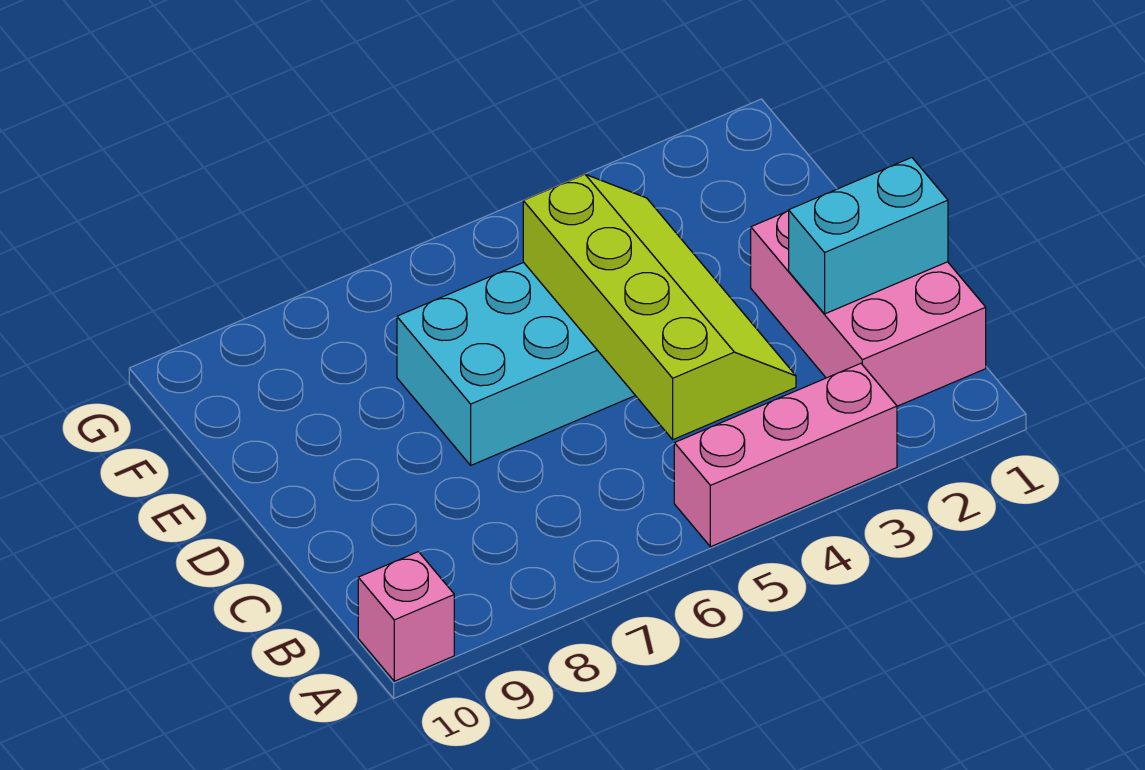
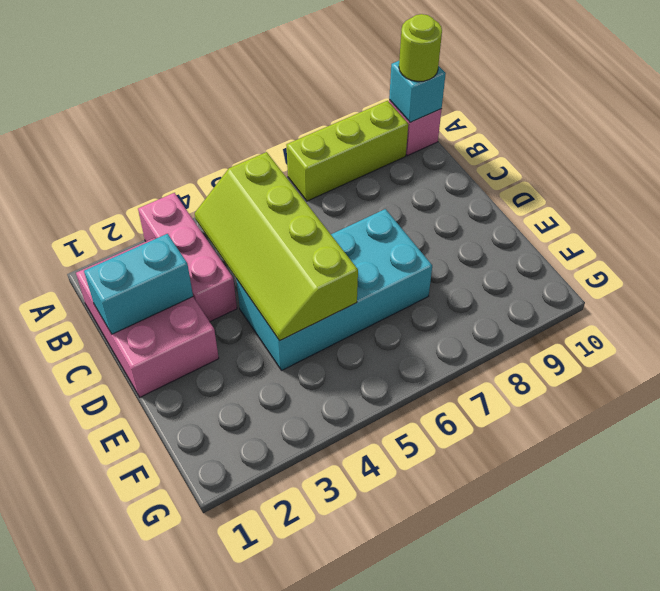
pink 1x3 brick [674,363,897,547] -> pink 1x3 brick turned to [138,193,237,322]
none -> lime 1x3 brick [286,101,408,201]
none -> cyan 1x1 brick [389,61,446,122]
none -> lime 1x1 round brick [399,14,442,81]

